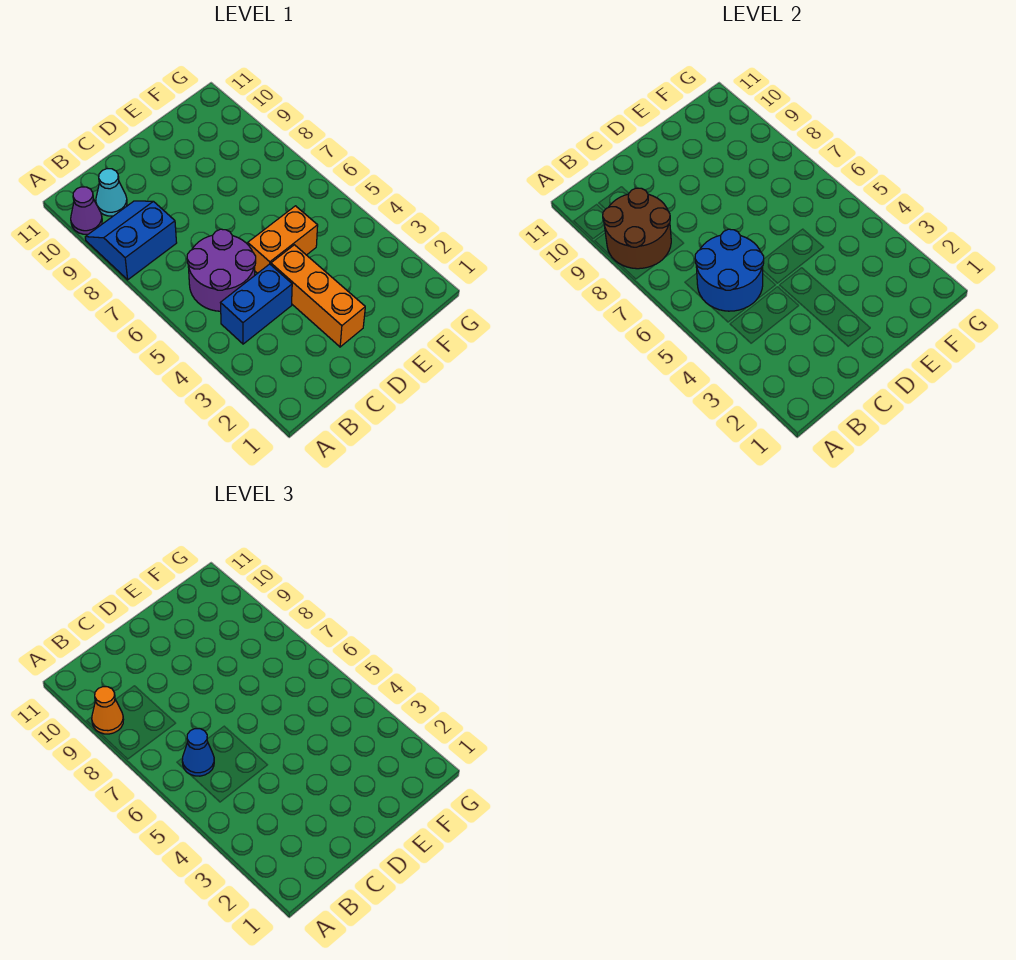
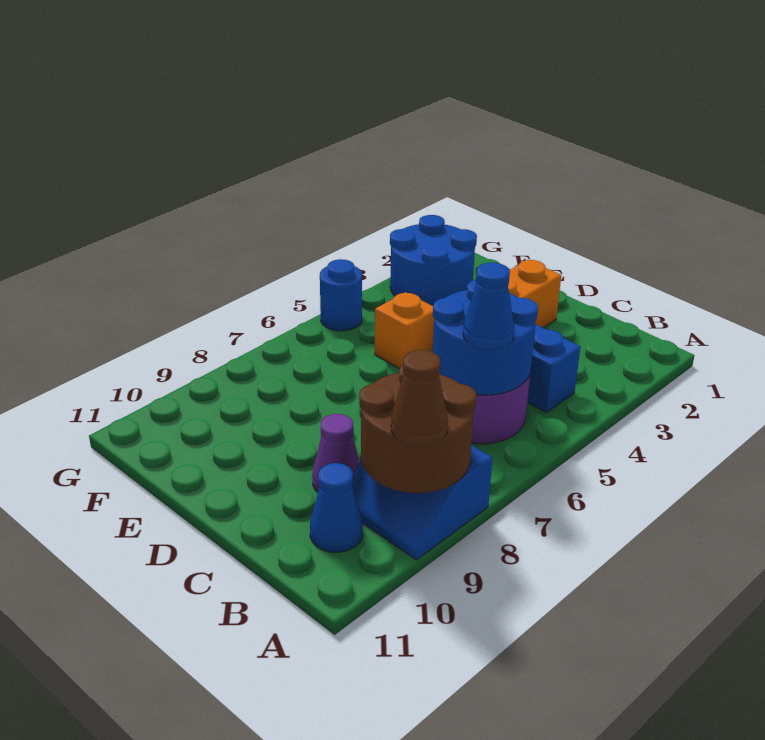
orange 1x1 cone [92,687,124,734] -> brown 1x1 cone [391,350,448,446]
purple 1x1 cone [71,187,102,234] -> purple 1x1 cone moved to [312,414,360,492]
cyan 1x1 cone [96,169,127,216] -> blue 1x1 cone [310,463,363,552]
orange 1x2 brick [248,206,318,273] -> orange 1x1 brick [375,292,434,369]
none -> blue 2x2 round brick [390,215,477,306]
none -> blue 1x1 round brick [320,259,362,331]

